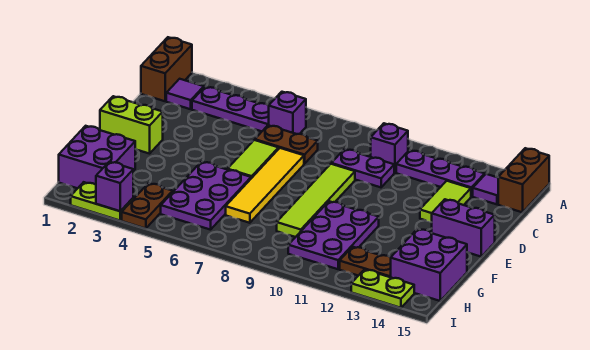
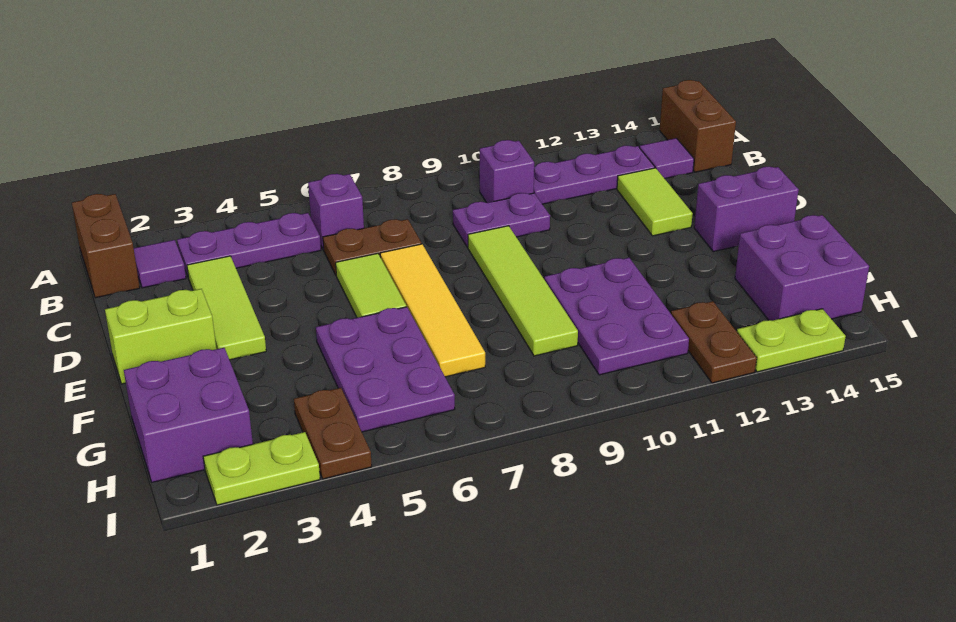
none -> lime 1x3 tile [187,256,266,360]
brown 1x2 plate [340,247,391,277] -> brown 1x2 plate turned to [671,301,757,383]
purple 1x1 brick [96,162,133,211] -> none

